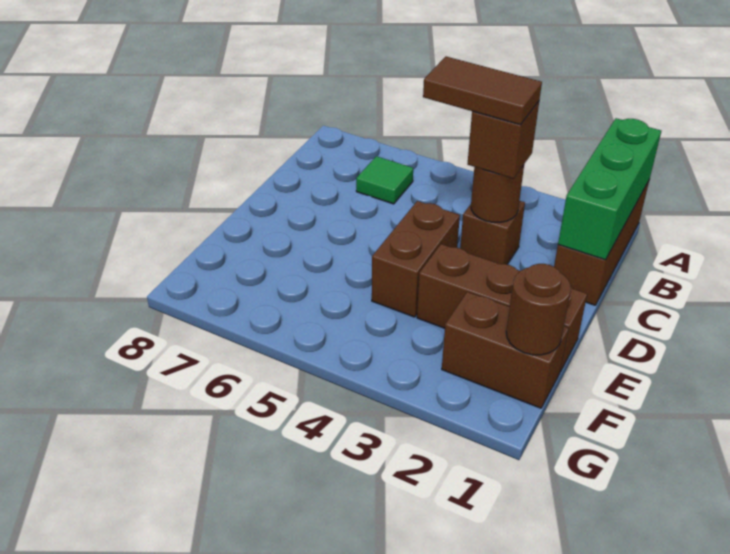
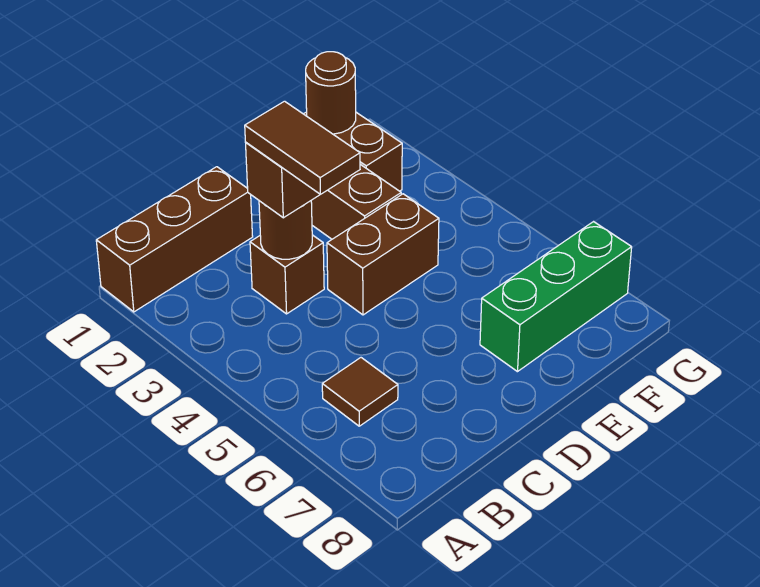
green 1x3 brick [558,118,661,260] -> green 1x3 brick moved to [480,222,632,372]
green 1x1 tile [356,156,413,204] -> brown 1x1 tile [322,358,398,426]

